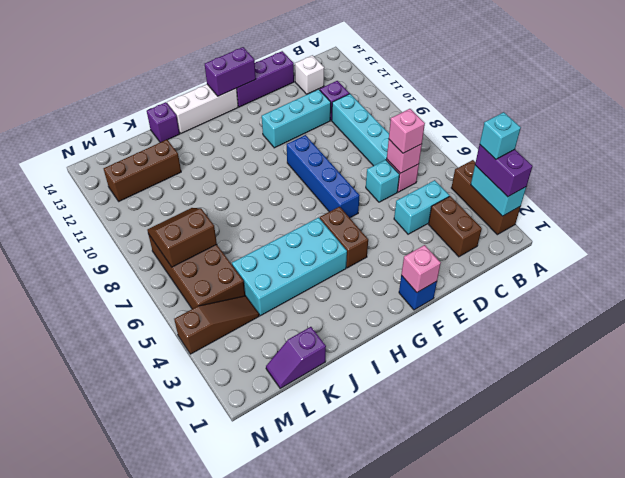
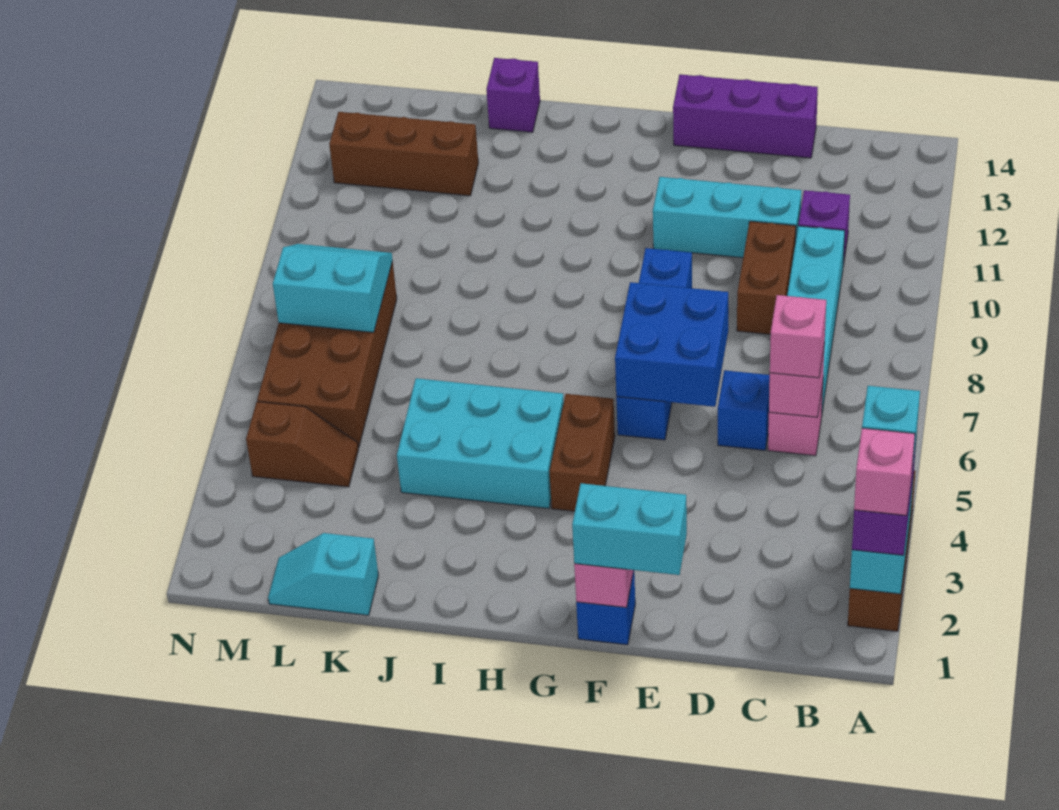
none -> pink 1x1 brick [854,428,915,516]
brown 1x2 brick [428,196,482,257] -> brown 1x2 brick moved to [737,221,796,334]
cyan 1x2 brick [394,180,449,234] -> cyan 1x2 brick moved to [572,483,687,575]
white 1x1 brick [295,55,324,94] -> none
cyan 1x1 brick [366,160,399,202] -> blue 1x1 brick [718,370,770,450]
none -> blue 2x2 brick [615,282,728,407]
purple 1x2 brick [205,47,256,96] -> none
white 1x3 brick [167,84,238,133] -> none
cyan 2x4 brick [232,217,347,316] -> cyan 2x3 brick [397,378,564,508]
purple 1x2 slope [266,327,326,389] -> cyan 1x2 slope [268,533,378,615]
brown 1x3 slope [174,296,259,354] -> brown 1x2 slope [246,402,358,487]
brown 2x2 slope [147,208,217,267] -> cyan 2x2 slope [273,244,392,332]

